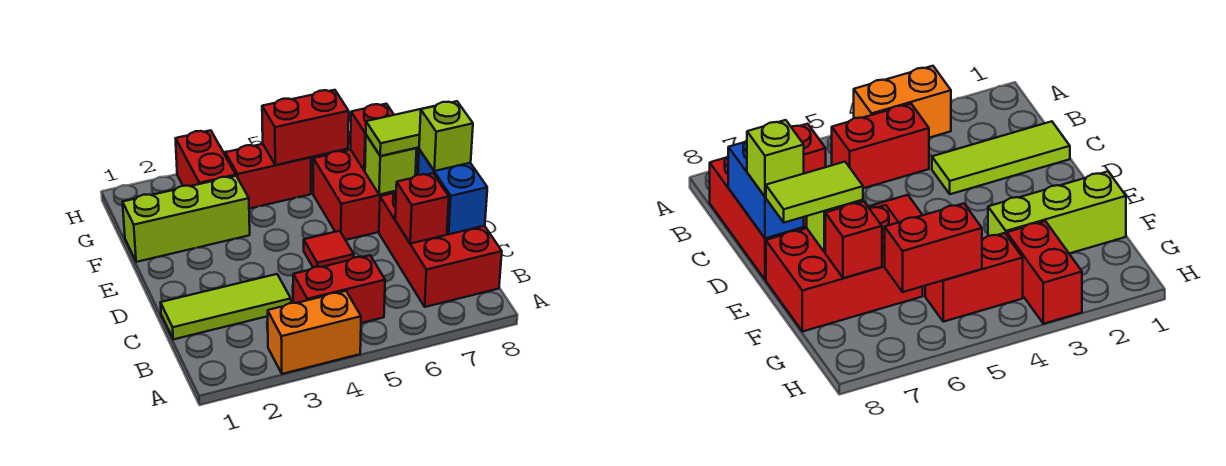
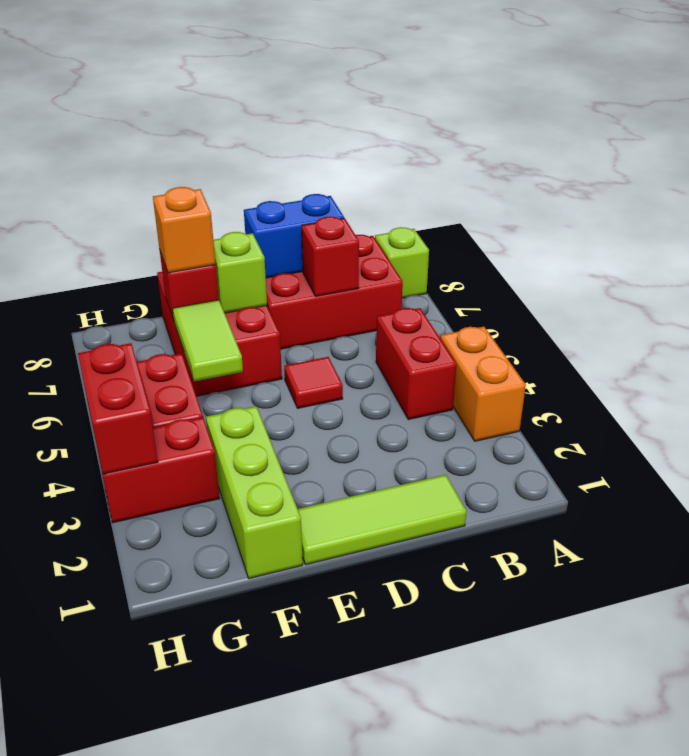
lime 1x3 tile [160,274,291,339] -> lime 1x3 tile turned to [298,475,466,565]
lime 1x1 brick [419,101,473,171] -> lime 1x1 brick moved to [375,227,429,298]
lime 1x2 tile [366,106,433,156] -> lime 1x2 tile moved to [173,300,243,381]
none -> orange 1x1 brick [153,187,216,273]
red 1x2 brick [262,90,349,165] -> red 1x2 brick moved to [78,343,158,474]

